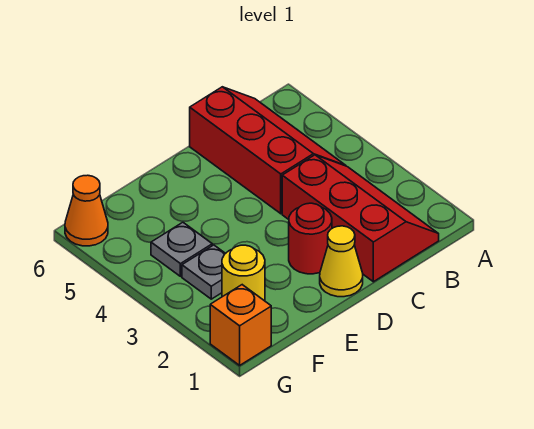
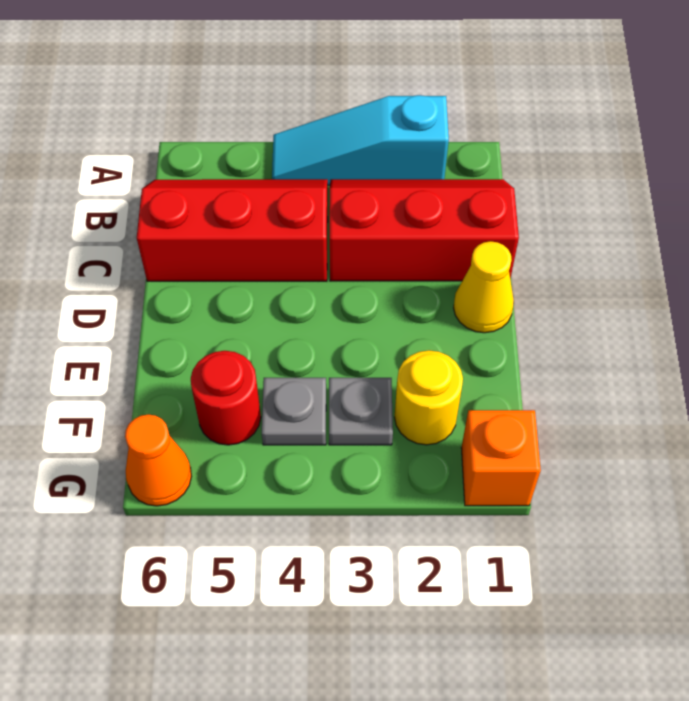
none -> cyan 1x3 slope [272,95,449,185]
red 1x1 round brick [289,203,332,274] -> red 1x1 round brick moved to [191,351,261,445]

